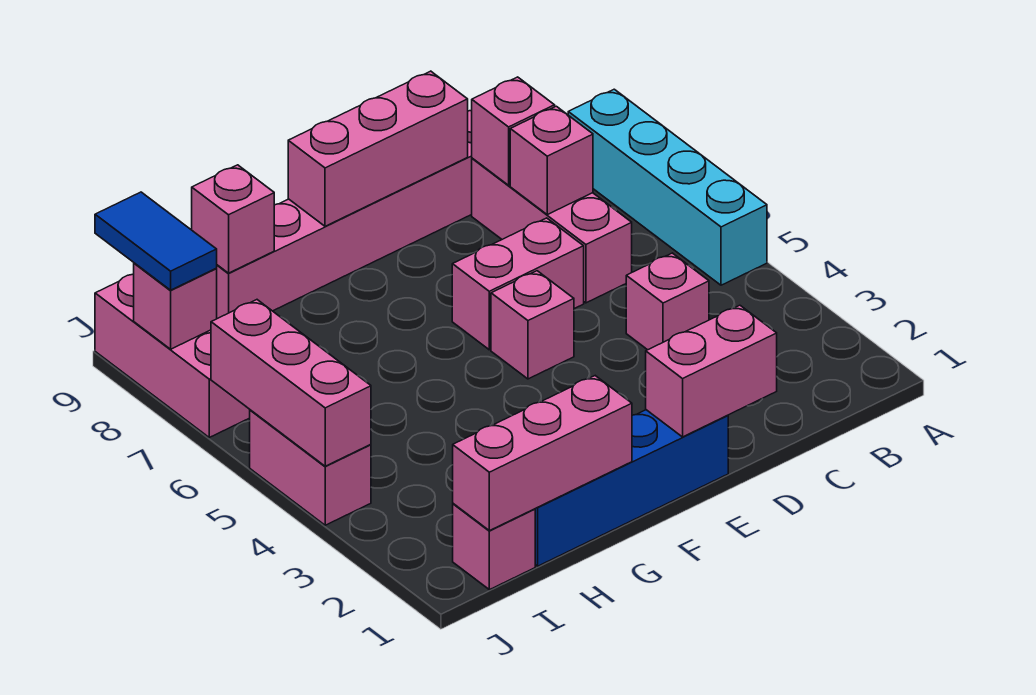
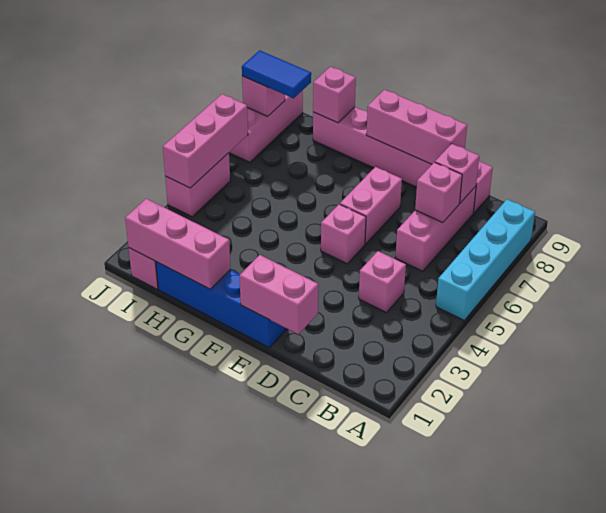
pink 1x2 brick [452,218,584,350] -> pink 1x2 brick turned to [340,167,402,244]
blue 1x2 tile [95,192,217,290] -> blue 1x2 tile turned to [242,50,311,98]

